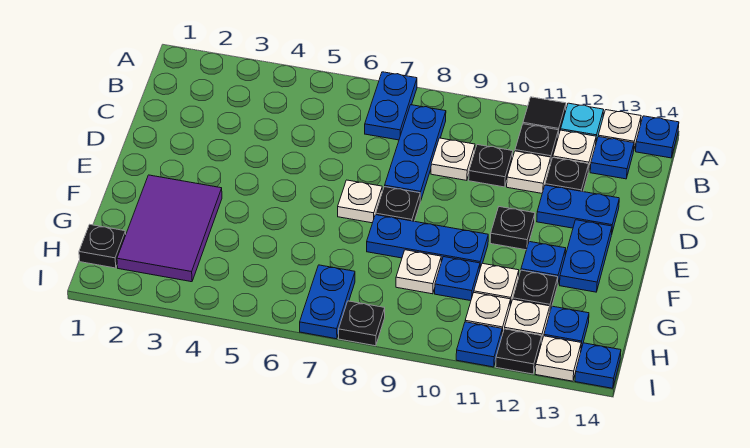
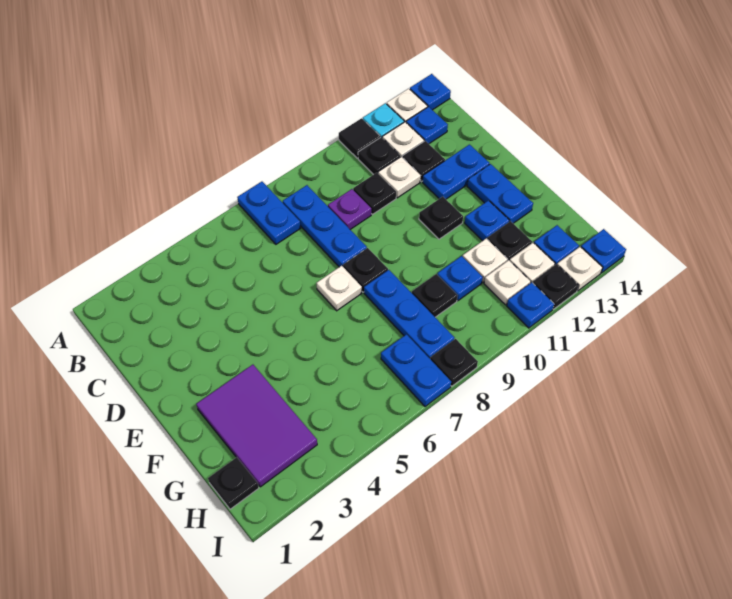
white 1x1 plate [431,138,475,180] -> purple 1x1 plate [328,189,371,229]
blue 1x3 plate [367,215,488,268] -> blue 1x3 plate turned to [364,270,454,358]
white 1x1 plate [396,250,441,294] -> black 1x1 plate [412,274,458,317]

